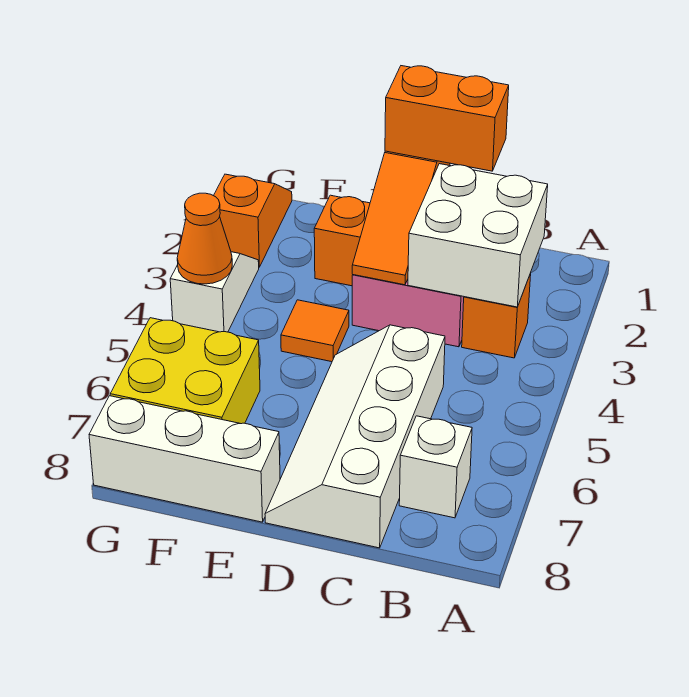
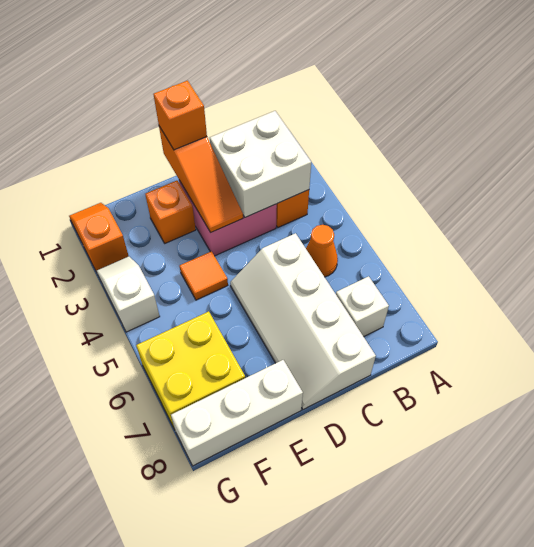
orange 1x2 brick [385,66,509,171] -> orange 1x1 brick [154,81,207,150]
orange 1x1 cone [177,193,232,284] -> orange 1x1 cone moved to [306,225,338,277]

